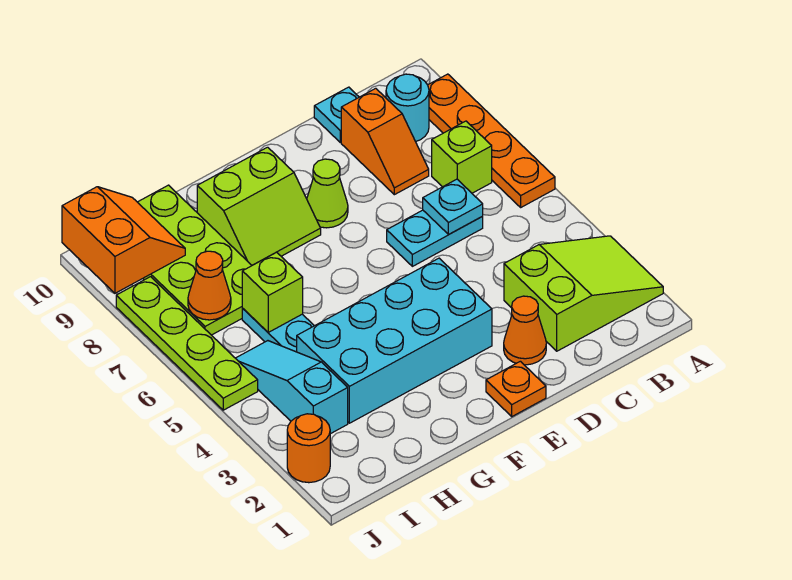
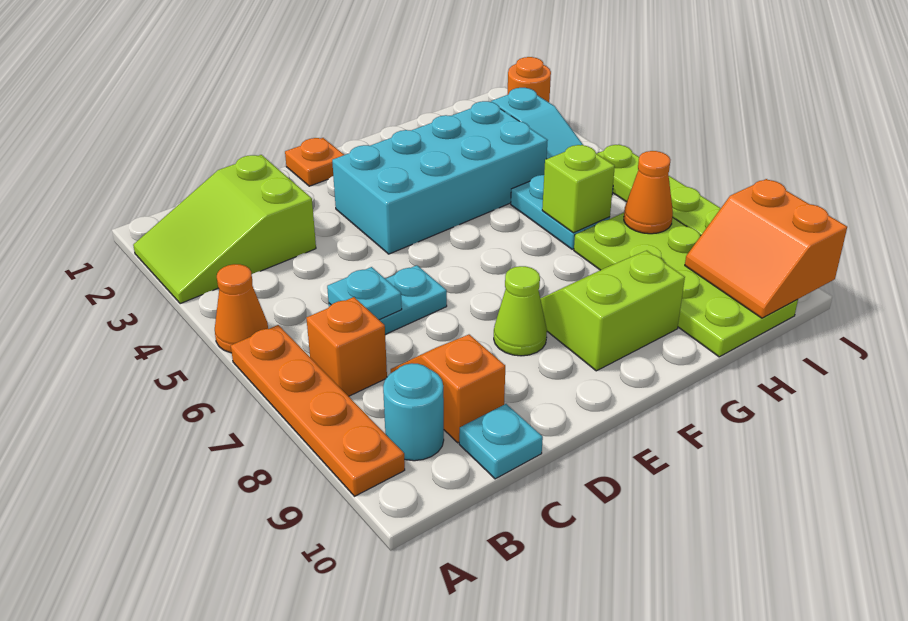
lime 1x1 brick [432,121,492,193] -> orange 1x1 brick [306,297,387,396]
orange 1x1 cone [504,296,546,365] -> orange 1x1 cone moved to [215,264,268,353]

